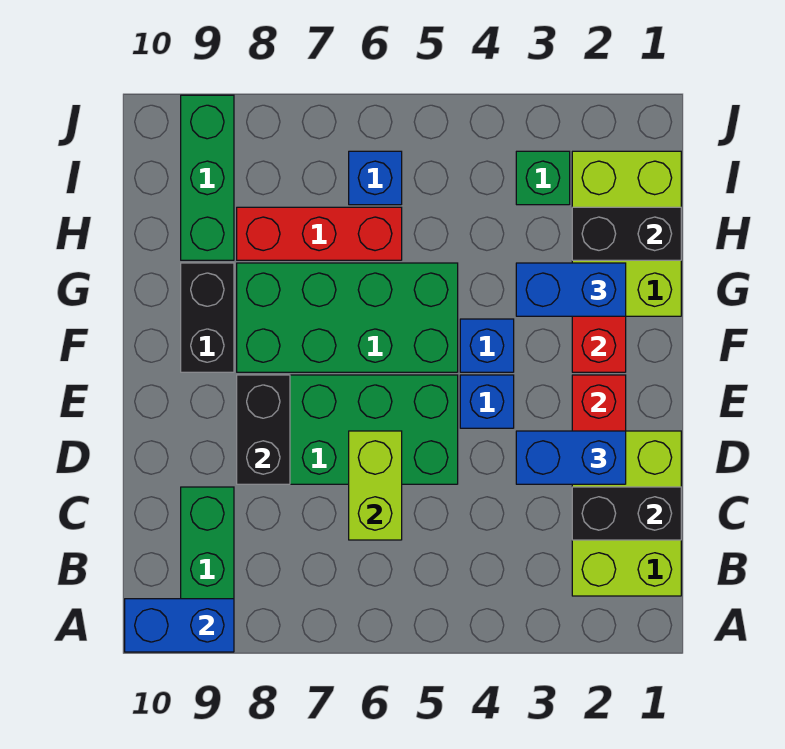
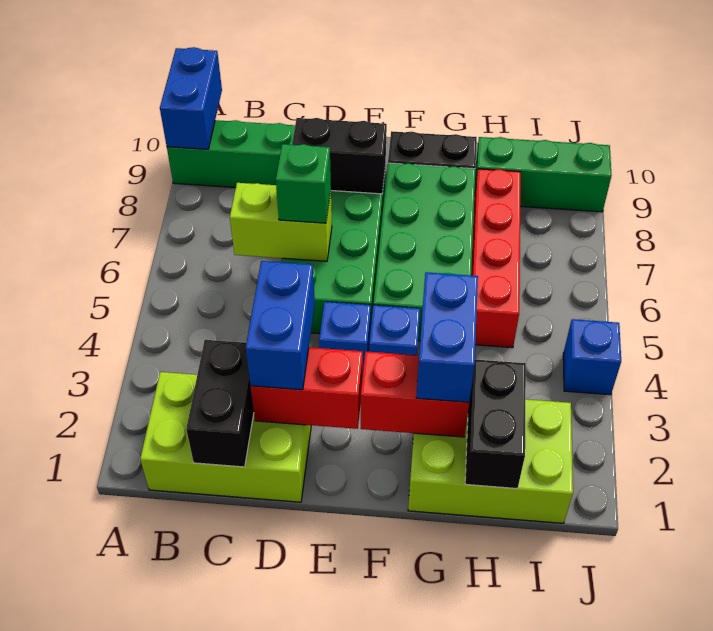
red 1x3 brick [237,207,402,260] -> red 1x4 brick [471,169,521,348]
green 1x1 brick [516,151,570,205] -> green 1x1 brick moved to [276,144,331,223]
blue 1x1 brick [349,151,402,205] -> blue 1x1 brick moved to [563,319,621,395]

